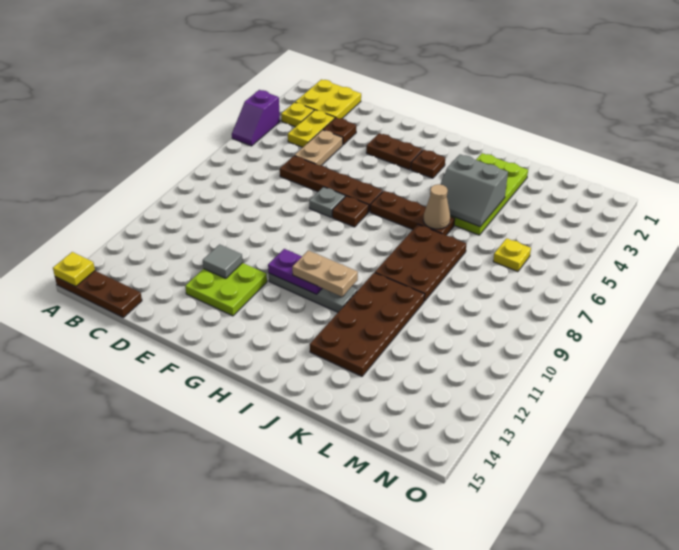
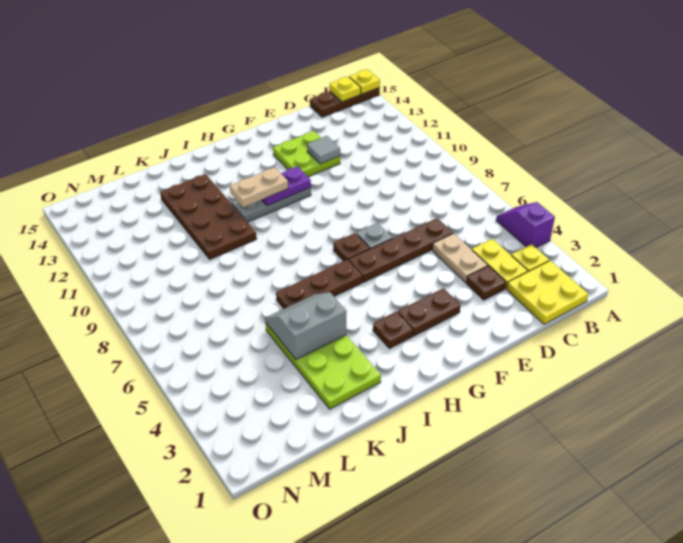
tan 1x1 cone [423,184,450,229] -> none
brown 2x3 plate [375,224,466,301] -> none
yellow 1x1 plate [493,238,531,272] -> yellow 1x1 plate moved to [330,77,361,102]

